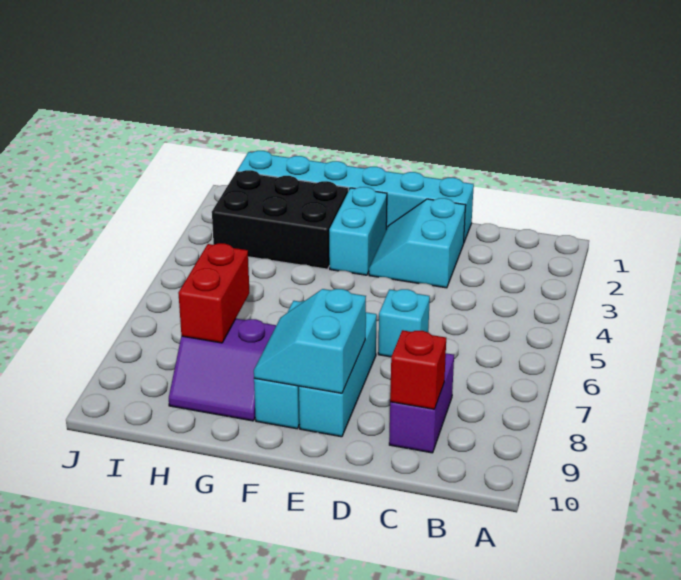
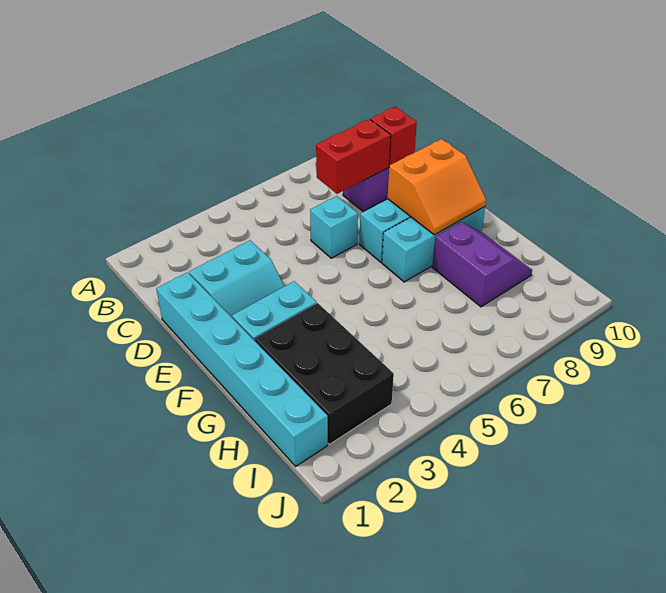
cyan 2x2 slope [254,289,366,393] -> orange 2x2 slope [388,139,486,235]
red 1x2 brick [178,243,249,343] -> red 1x2 brick moved to [316,119,391,194]

